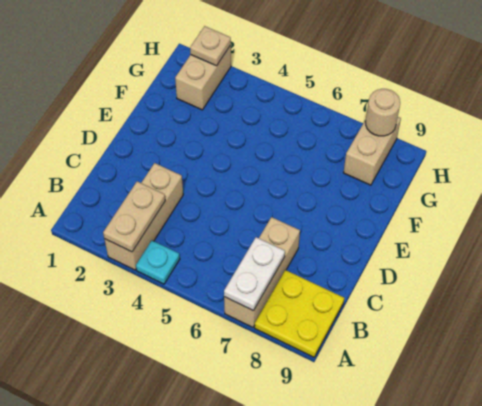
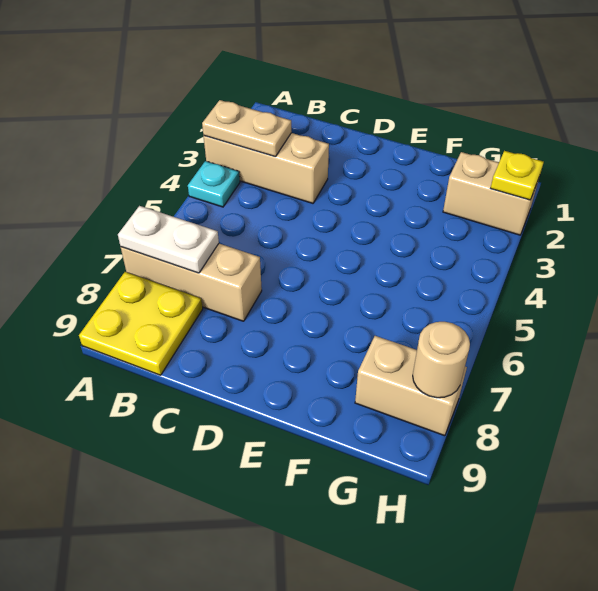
tan 1x1 plate [190,26,231,66] -> yellow 1x1 plate [491,151,544,200]

